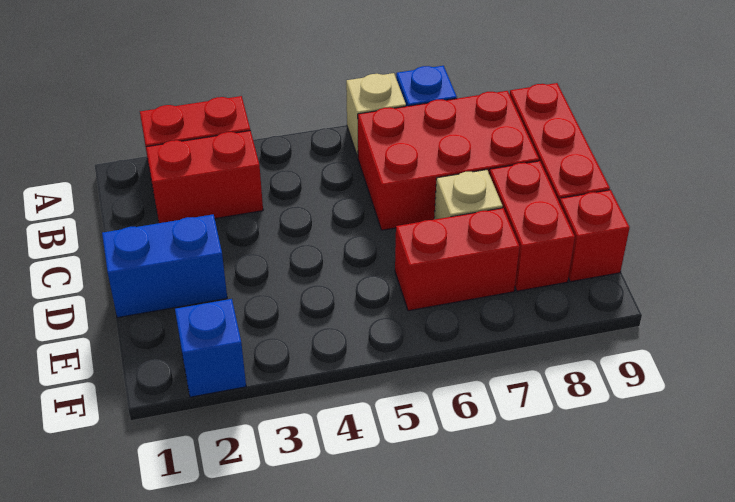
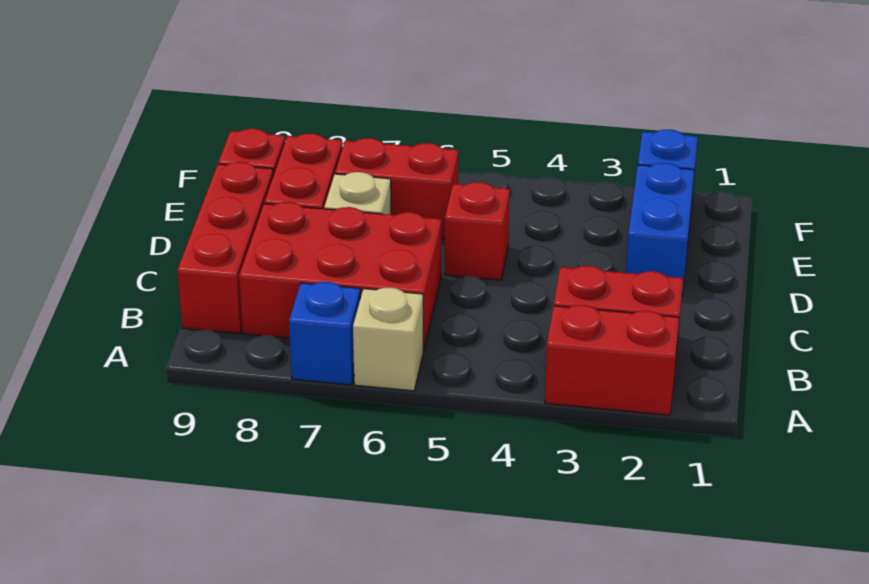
blue 1x2 brick [102,215,227,318] -> blue 1x2 brick turned to [626,163,694,296]
none -> red 1x1 brick [445,182,510,280]

